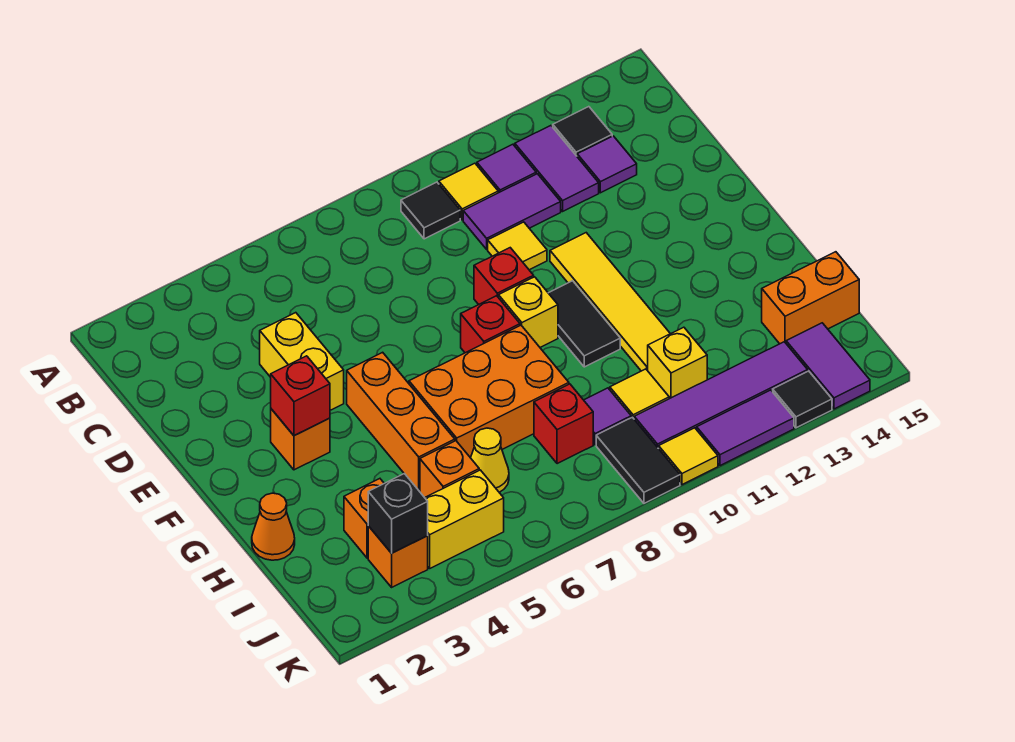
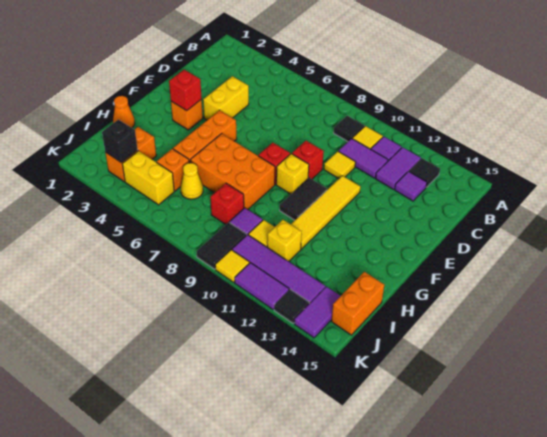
orange 1x2 brick [762,252,859,344] -> orange 1x2 brick turned to [331,272,384,335]

